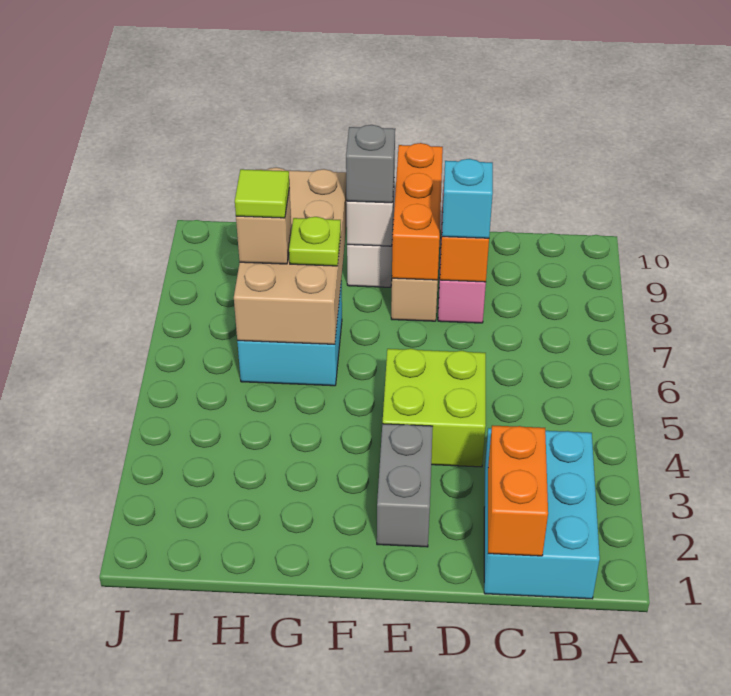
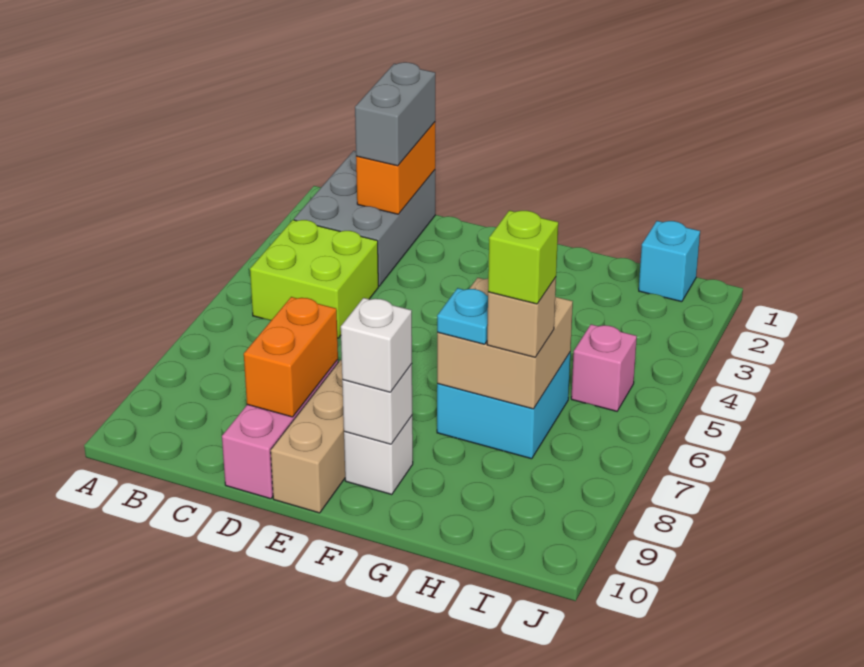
cyan 2x3 brick [484,428,600,599] -> grey 2x3 brick [294,151,435,286]
lime 2x2 brick [382,349,486,467] -> lime 2x2 brick moved to [250,220,378,338]
cyan 1x1 brick [442,159,493,238] -> cyan 1x1 brick moved to [639,221,700,302]
grey 1x2 brick [377,424,433,547] -> grey 1x2 brick moved to [355,62,435,166]
orange 1x3 brick [392,143,443,280] -> none
grey 1x1 brick [346,125,395,203] -> white 1x1 brick [341,298,412,392]
tan 2x4 brick [234,167,347,344] -> tan 2x2 brick [437,278,573,409]
lime 1x1 plate [289,217,341,266] -> cyan 1x1 plate [437,288,488,344]
lime 1x1 tile [235,169,289,218] -> lime 1x1 brick [488,210,558,304]
none -> pink 1x1 brick [571,324,637,411]

